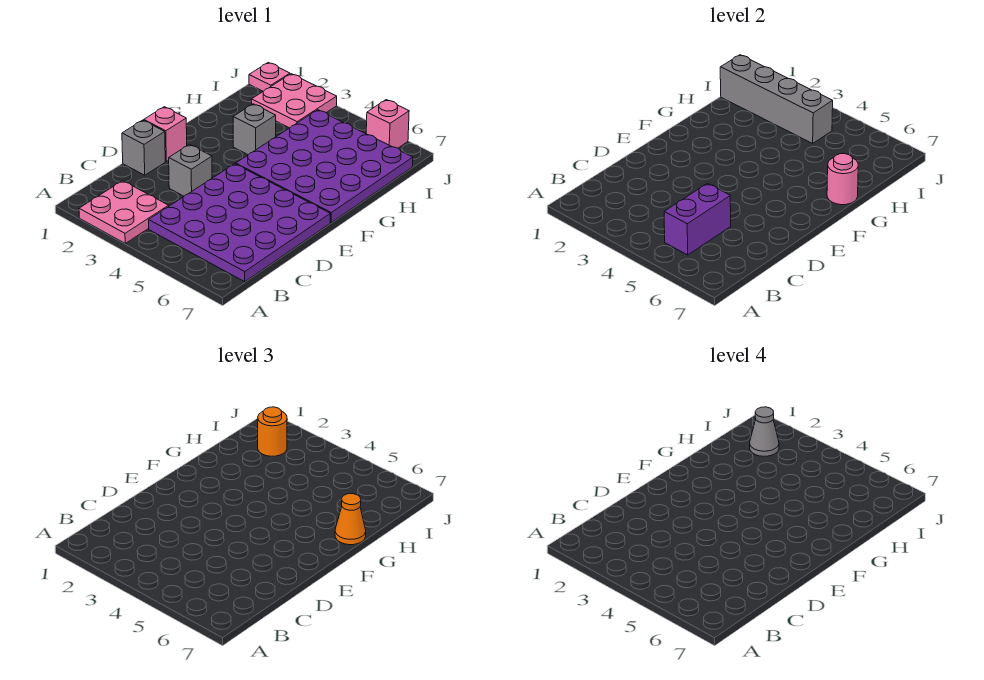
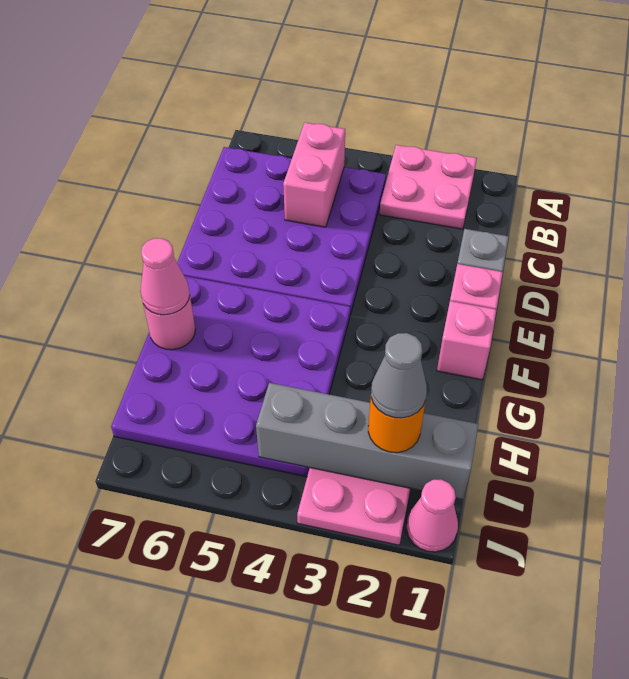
purple 1x2 brick [664,183,731,255] -> pink 1x2 brick [283,123,345,227]
grey 1x1 brick [169,144,212,196] -> none
grey 1x1 brick [233,104,276,155] -> none
orange 1x1 cone [335,494,366,545] -> pink 1x1 cone [140,238,190,315]
pink 1x1 plate [249,62,290,91] -> pink 1x1 cone [407,479,458,552]
pink 1x1 brick [366,100,409,148] -> pink 1x1 brick moved to [437,301,497,380]

